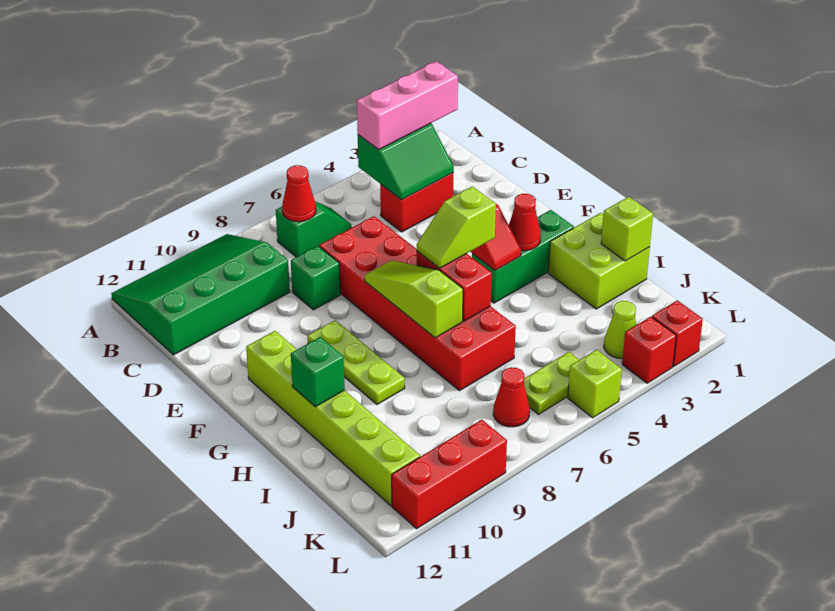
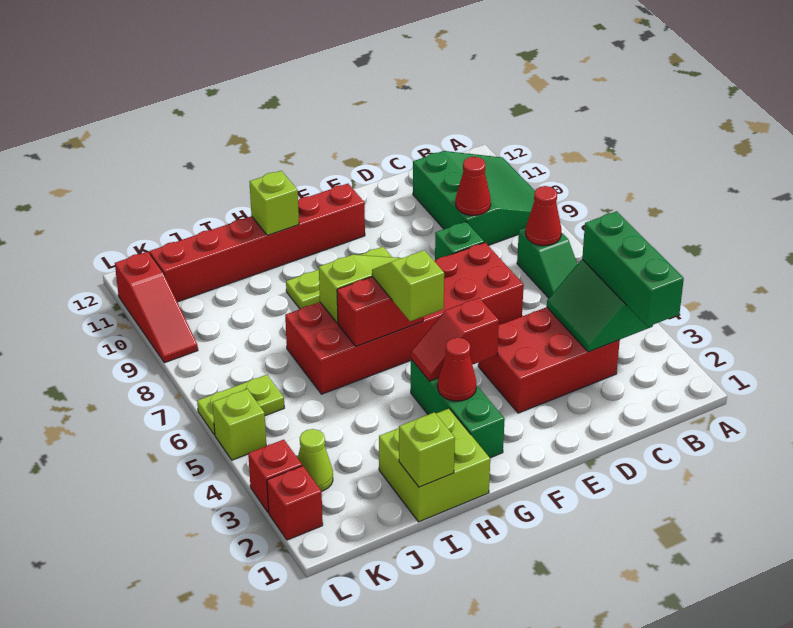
green 3x4 slope [111,234,290,355] -> green 3x3 slope [413,151,535,245]
pink 1x3 brick [357,61,458,150] -> green 1x3 brick [582,211,684,327]
red 1x2 brick [380,173,453,232] -> red 2x3 brick [478,307,620,413]
lime 1x6 brick [246,331,420,506] -> red 1x6 brick [150,184,365,302]
green 1x1 brick [291,337,345,407] -> lime 1x1 brick [249,171,299,235]
lime 1x2 plate [524,352,579,414] -> lime 1x2 plate turned to [197,375,284,435]
red 1x1 cone [493,367,530,427] -> red 1x1 cone moved to [456,157,491,215]
red 1x3 brick [392,420,507,529] -> red 1x3 slope [115,252,198,363]

